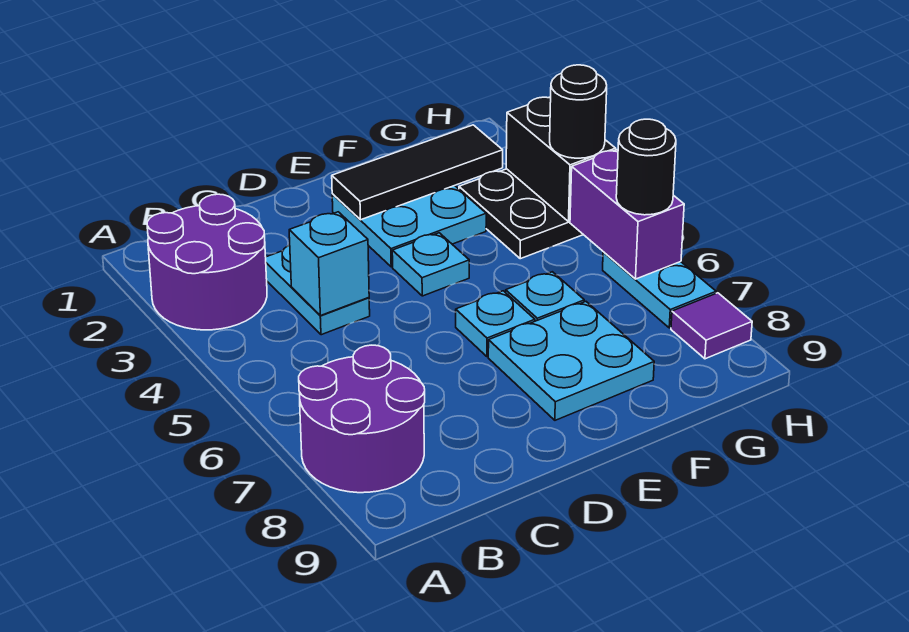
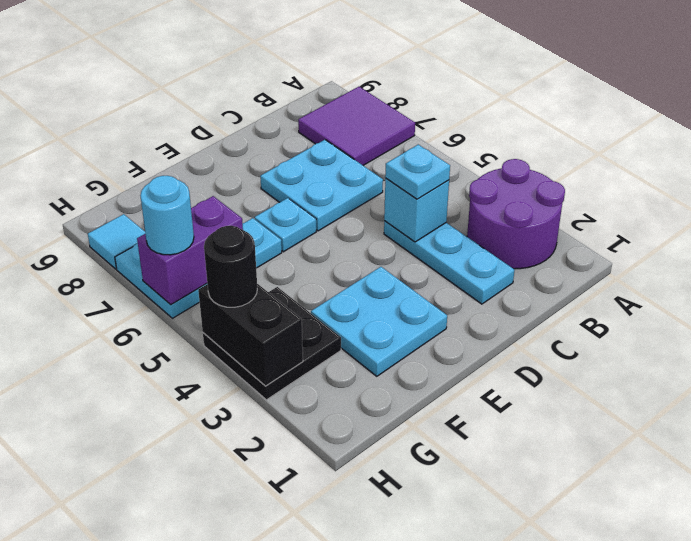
purple 2x2 round brick [299,345,425,493] -> purple 2x2 tile [298,87,415,165]
cyan 1x2 plate [266,245,370,335] -> cyan 1x3 plate [384,221,514,304]
black 1x3 tile [332,125,503,220] -> none
cyan 1x1 plate [392,233,469,296] -> cyan 1x1 plate moved to [385,145,450,199]
cyan 2x2 plate [488,302,654,420] -> cyan 2x2 plate moved to [260,140,383,231]
purple 1x2 brick [570,150,684,279] -> purple 1x2 brick turned to [137,196,243,305]
black 1x1 round brick [616,119,676,215] -> cyan 1x1 round brick [140,176,194,255]
purple 1x1 tile [671,293,752,359] -> cyan 1x1 tile [88,214,145,269]

